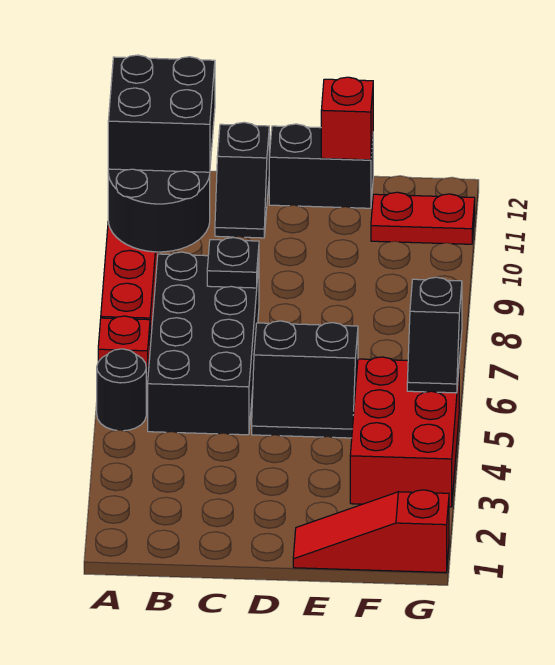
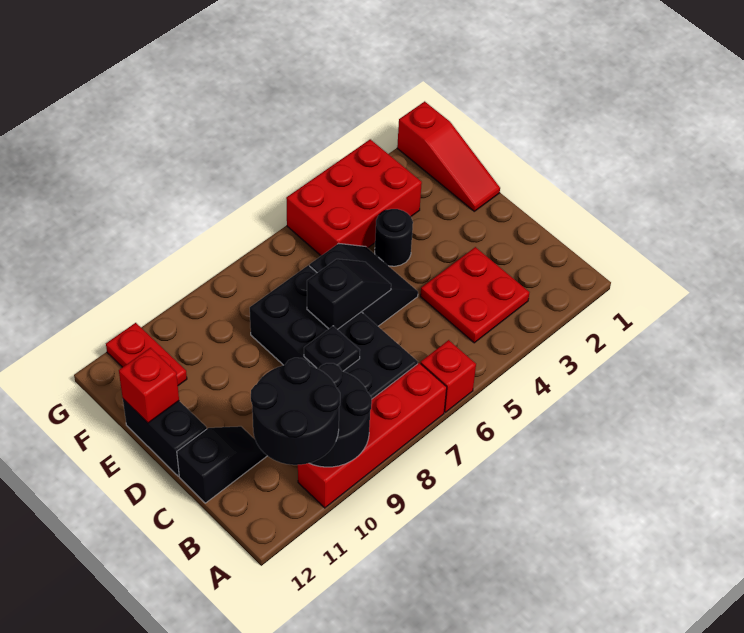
black 1x1 round brick [97,349,146,431] -> black 1x1 round brick moved to [375,209,413,266]
black 2x2 brick [108,55,215,172] -> black 2x2 round brick [251,358,340,465]
none -> red 2x2 plate [420,247,530,343]
black 2x4 brick [148,252,259,435] -> black 2x4 brick turned to [250,265,418,399]
black 1x2 slope [407,277,462,393] -> black 1x2 slope moved to [307,259,391,329]

